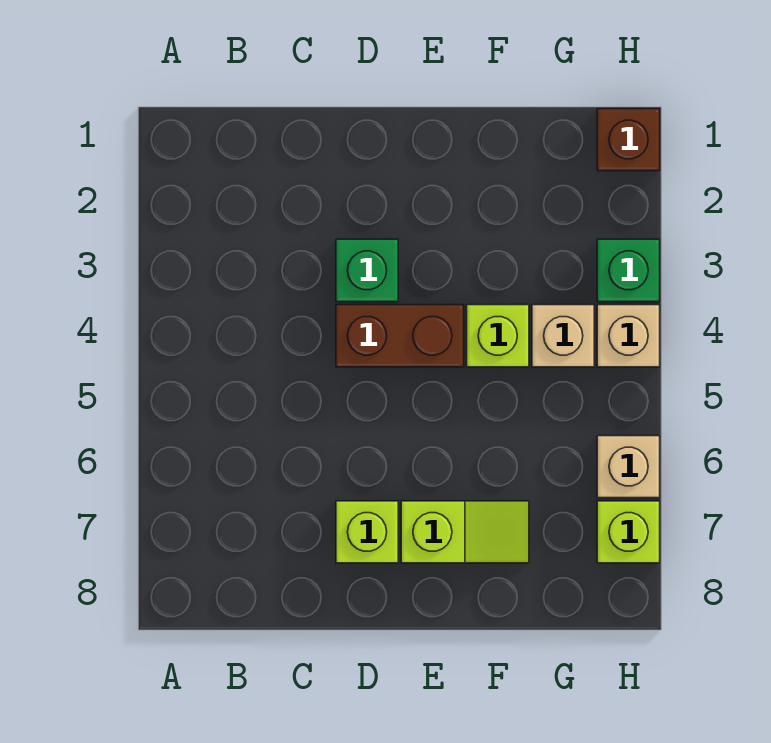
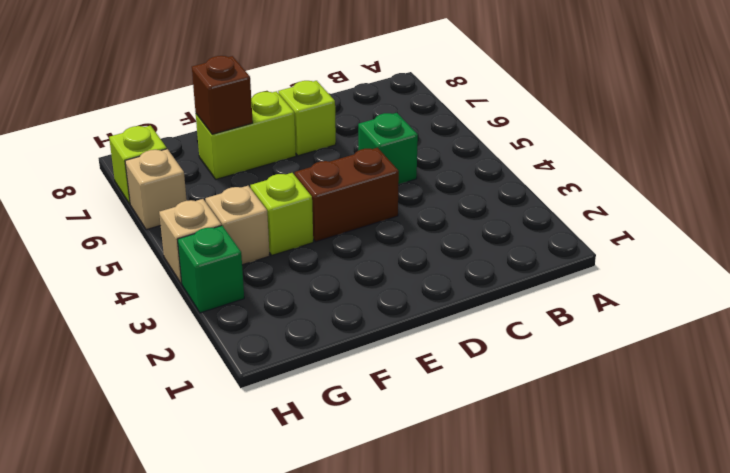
green 1x1 brick [336,239,398,302] -> green 1x1 brick moved to [358,113,418,185]
lime 1x2 slope [401,501,529,563] -> lime 1x2 brick [196,91,296,179]
brown 1x1 brick [597,109,660,171] -> brown 1x1 brick moved to [192,56,253,134]

